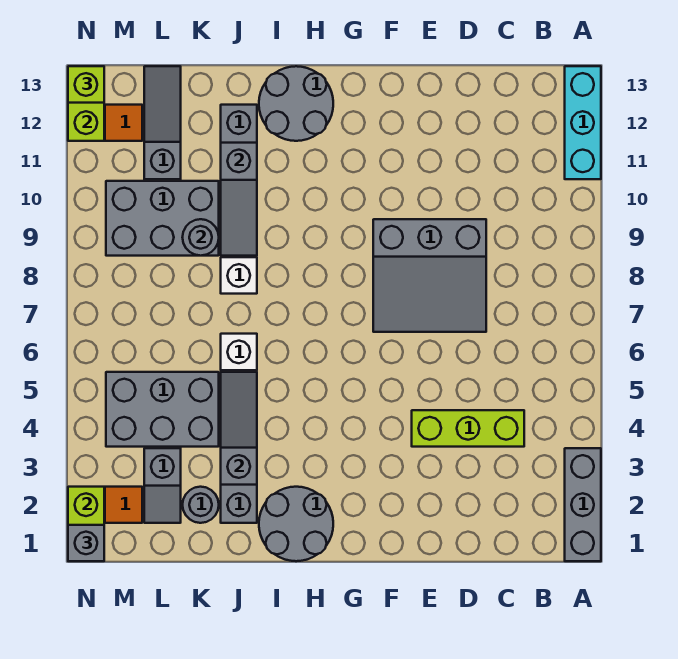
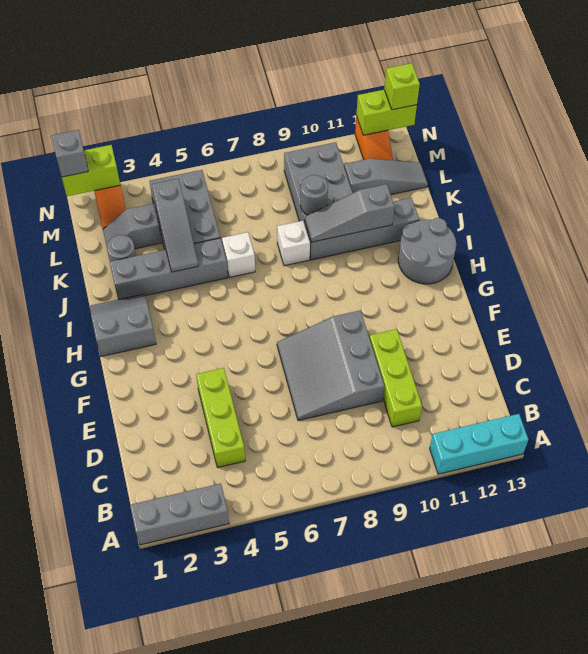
none -> lime 1x3 brick [370,329,422,427]
grey 2x2 round brick [259,487,333,561] -> grey 2x2 slope [90,294,156,356]
grey 1x3 slope [221,372,257,485] -> grey 1x3 slope turned to [152,179,198,272]

